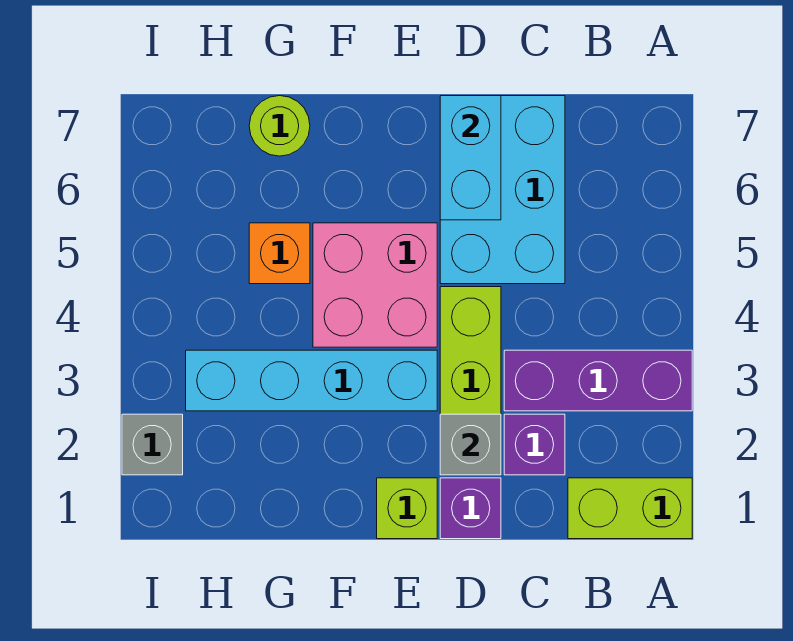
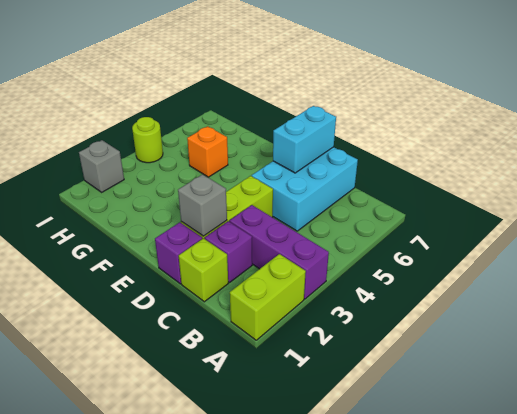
lime 1x2 brick [568,478,692,539] -> lime 1x2 brick turned to [230,254,306,340]
lime 1x1 brick [377,478,437,539] -> lime 1x1 brick moved to [179,238,228,302]
cyan 1x4 brick [186,350,437,411] -> none
pink 2x2 brick [313,223,437,347] -> none
lime 1x1 round brick [249,96,310,156] -> lime 1x1 round brick moved to [132,117,163,163]

